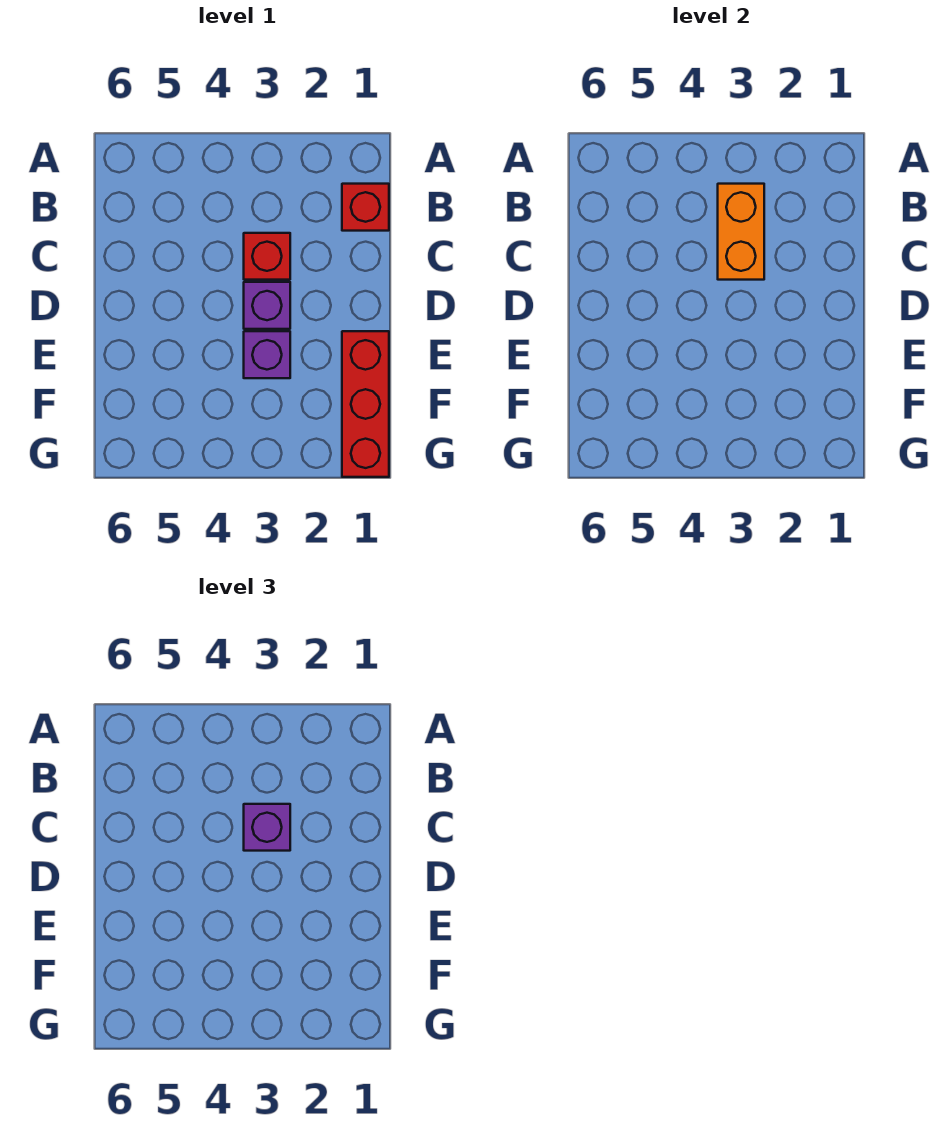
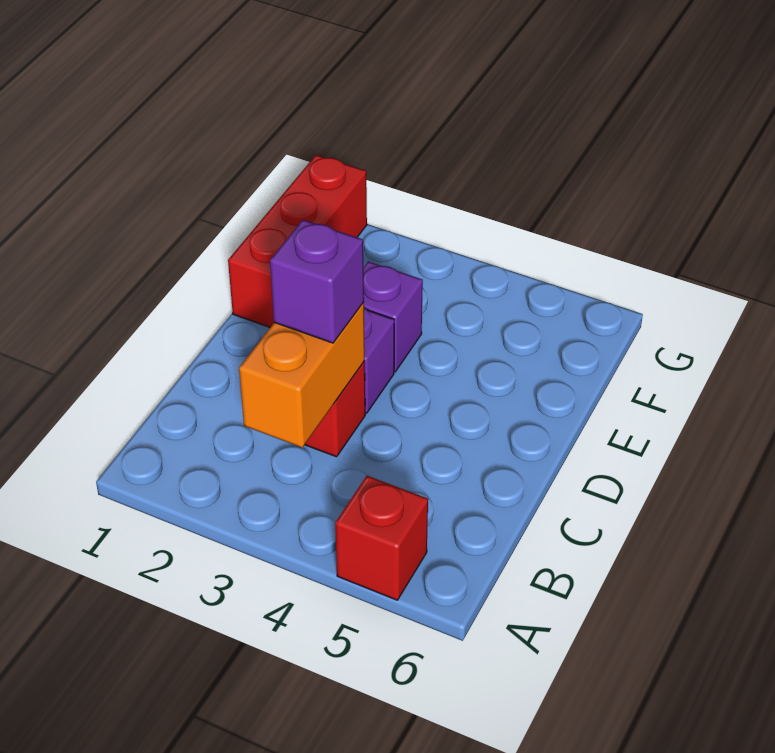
red 1x1 brick [342,184,389,231] -> red 1x1 brick moved to [335,476,428,600]

